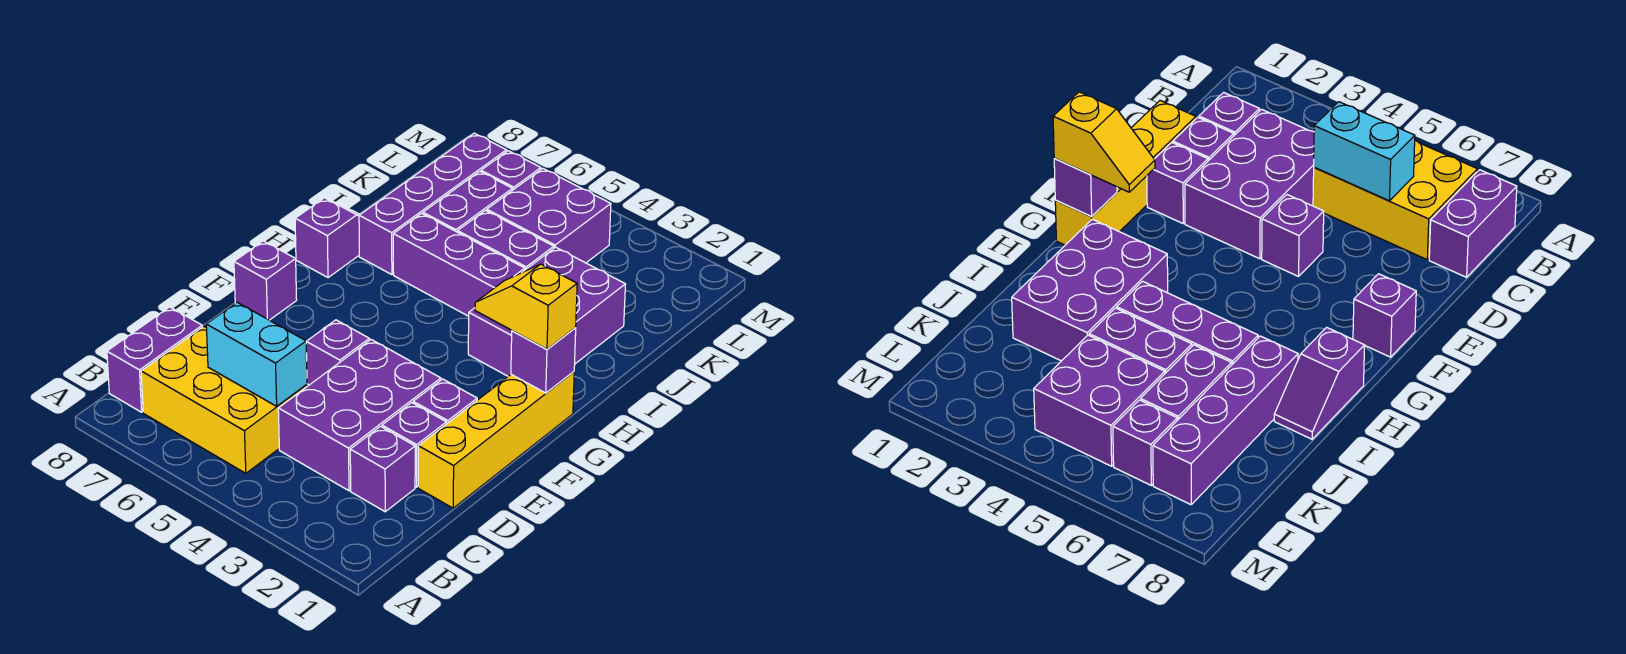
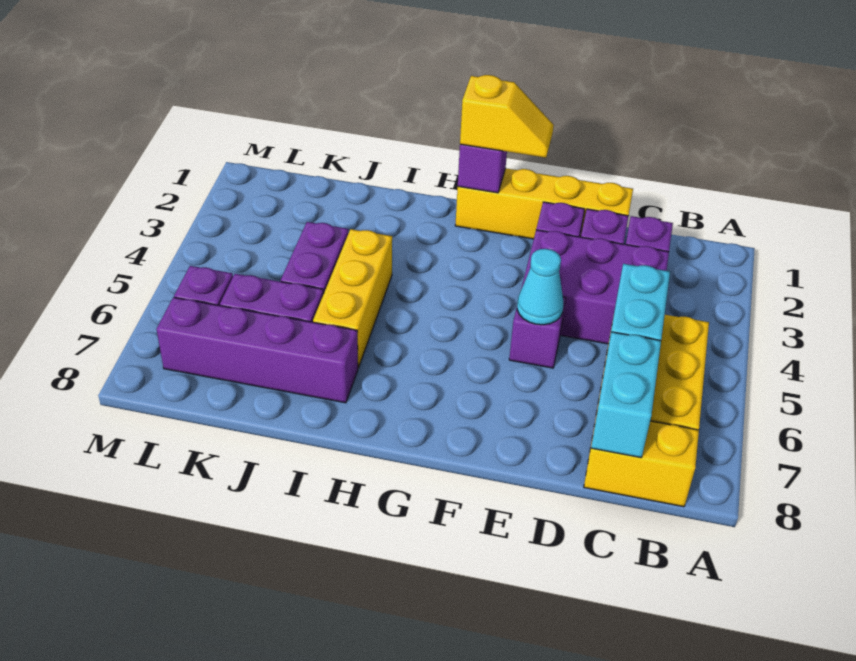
purple 1x2 brick [107,307,202,412] -> yellow 1x2 brick [584,421,699,507]
none -> cyan 1x2 brick [591,332,661,458]
none -> cyan 1x1 cone [517,249,563,325]
purple 1x1 brick [234,241,297,320] -> none
yellow 1x2 slope [475,264,577,349] -> yellow 1x2 slope turned to [460,75,554,158]
purple 2x3 brick [468,247,625,376] -> none
purple 1x2 slope [295,198,360,278] -> none
purple 1x3 brick [393,213,525,316] -> yellow 1x3 brick [313,229,392,368]
purple 2x2 brick [487,168,611,263] -> none

